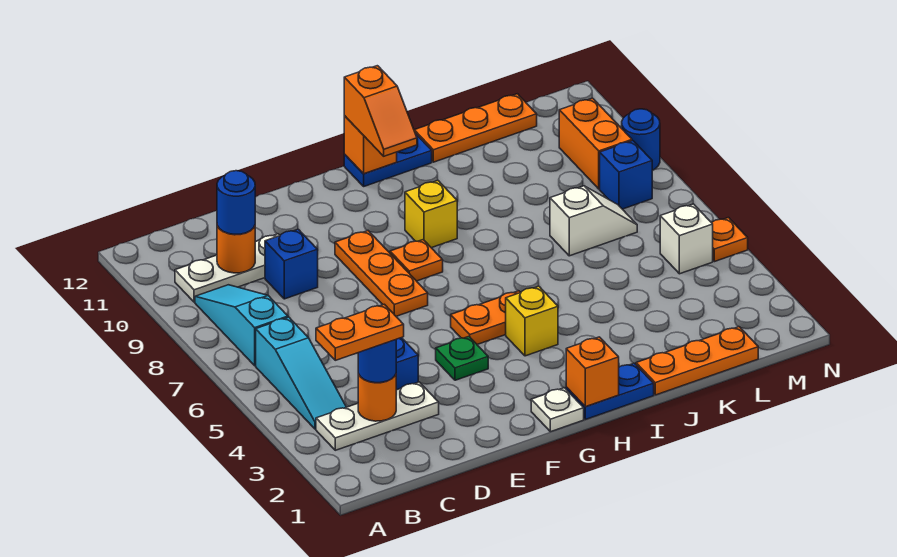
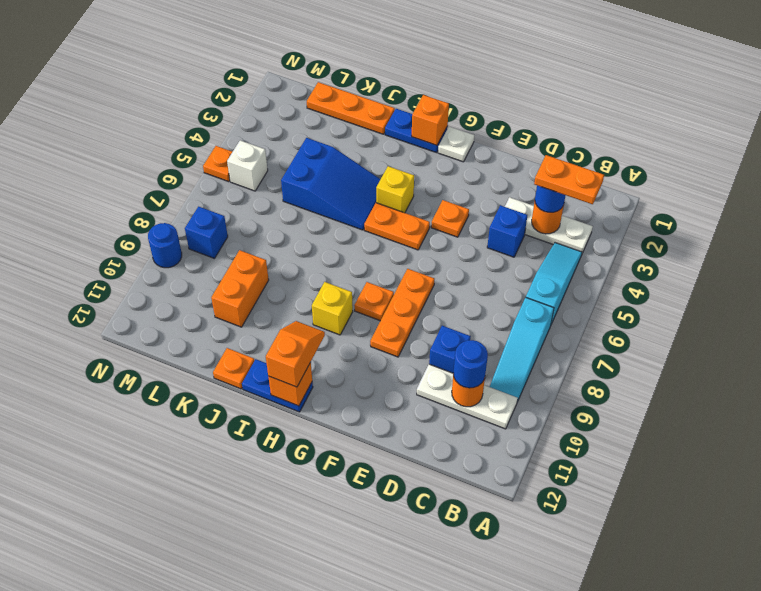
green 1x1 plate [436,337,488,380] -> orange 1x1 plate [431,200,469,237]
none -> blue 2x3 slope [281,138,381,230]
orange 1x3 plate [414,94,537,162] -> orange 1x1 plate [213,348,255,389]
white 1x2 slope [550,186,637,256] -> none
orange 1x2 brick [559,98,632,189] -> orange 1x2 brick moved to [211,250,269,327]

